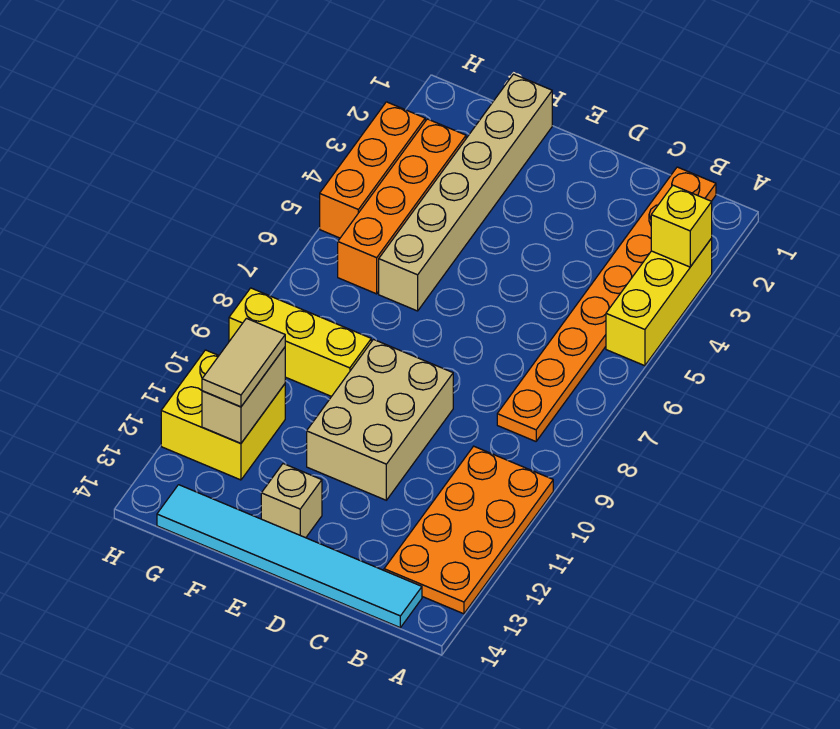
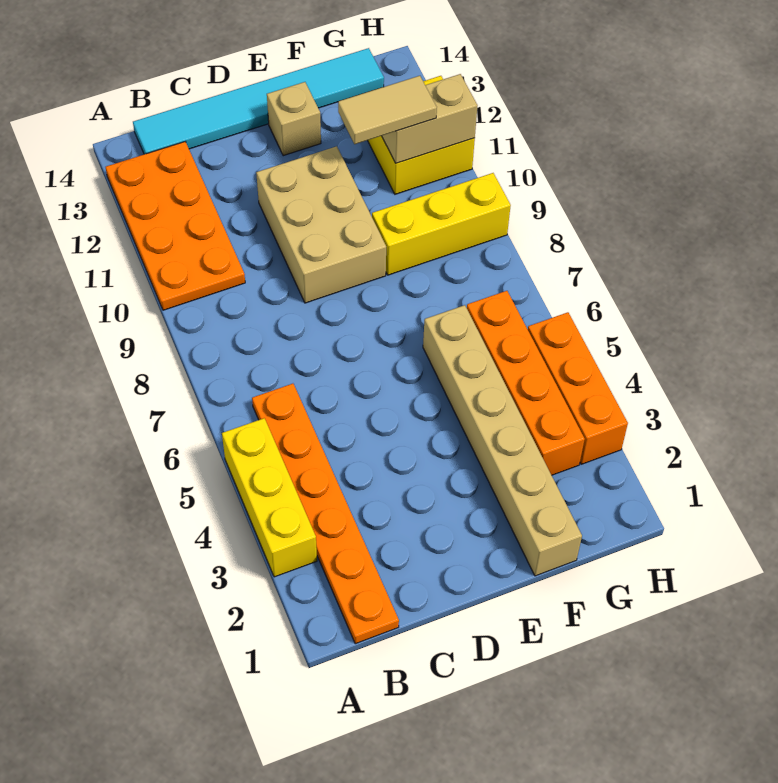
yellow 1x1 brick [651,185,712,267] -> none
orange 1x8 plate [497,167,716,441] -> orange 1x6 plate [252,384,399,644]
tan 1x2 brick [202,348,285,443] -> tan 1x2 brick turned to [382,74,478,163]
tan 1x2 tile [202,318,285,407] -> tan 1x2 tile turned to [338,76,437,144]

